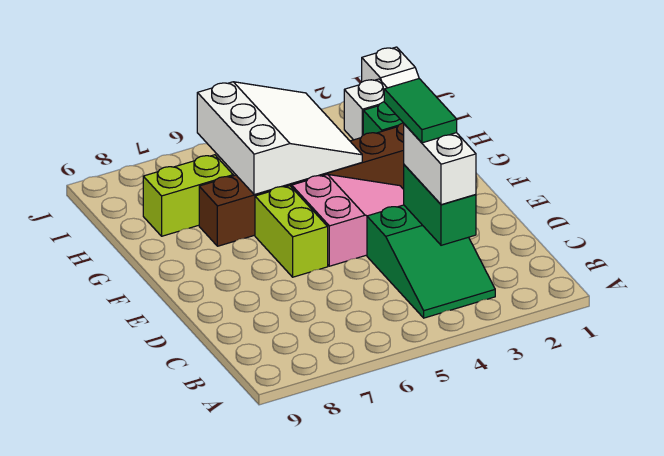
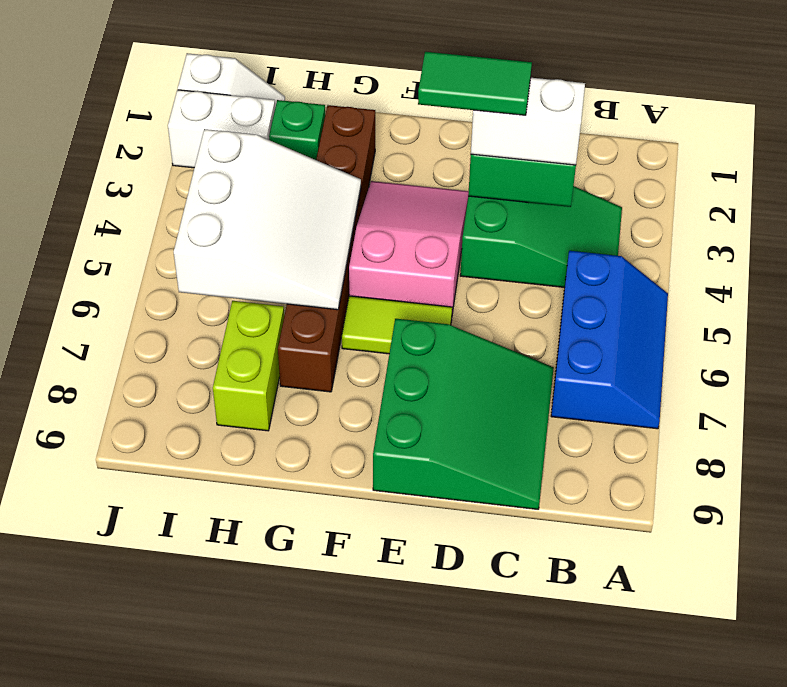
none -> blue 2x3 slope [551,251,668,429]
none -> green 3x3 slope [373,319,554,509]
lime 1x2 brick [255,186,328,277] -> lime 1x2 tile [342,296,452,354]
white 3x3 slope [197,82,362,195] -> white 3x3 slope turned to [174,129,361,310]
white 1x1 brick [344,79,387,140] -> white 1x2 brick [168,90,275,168]

